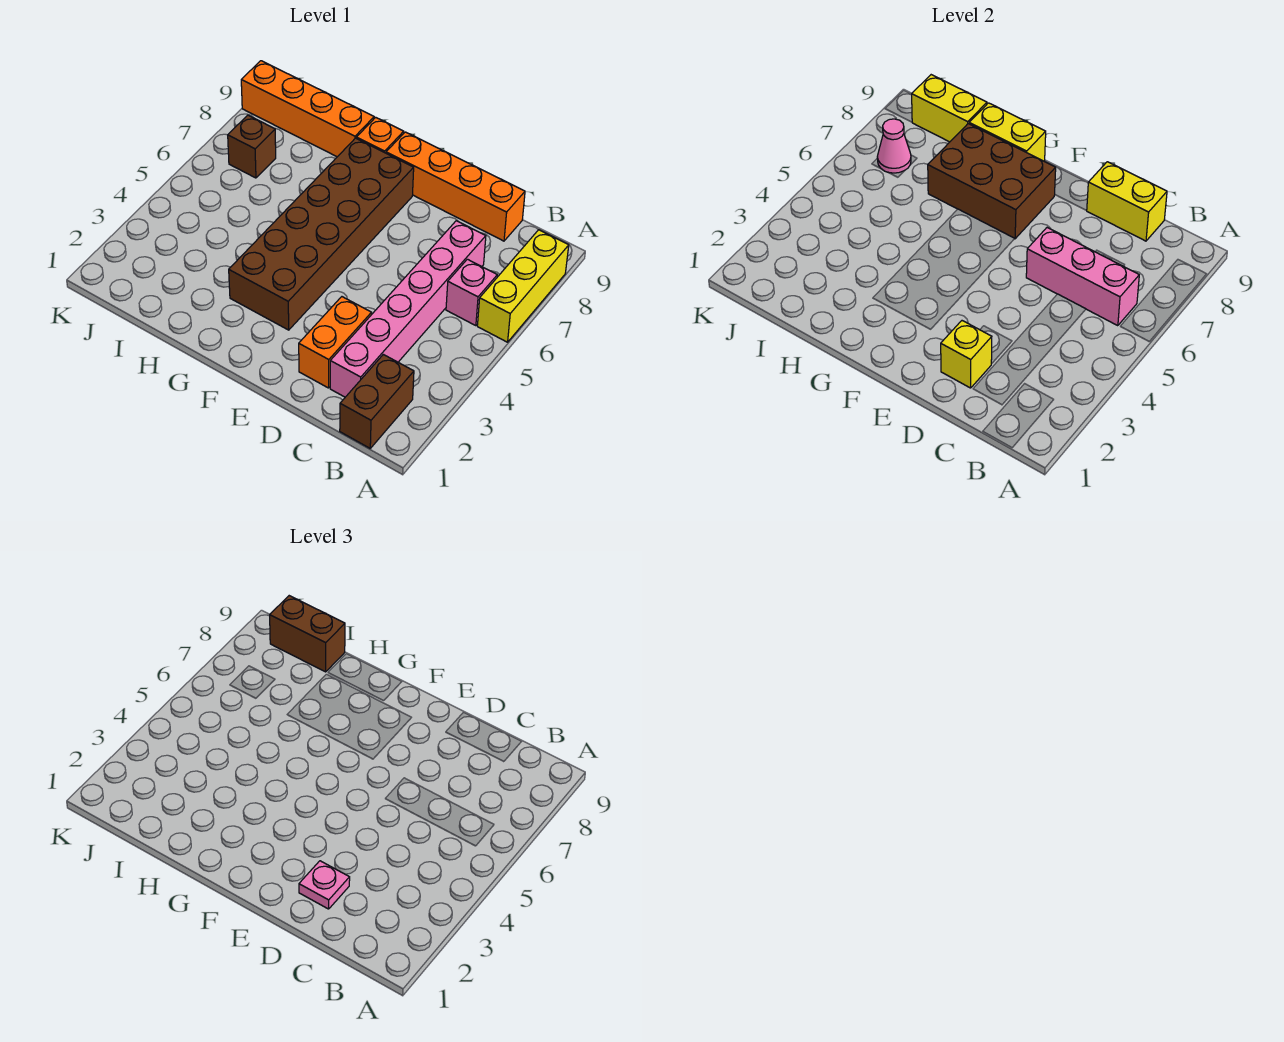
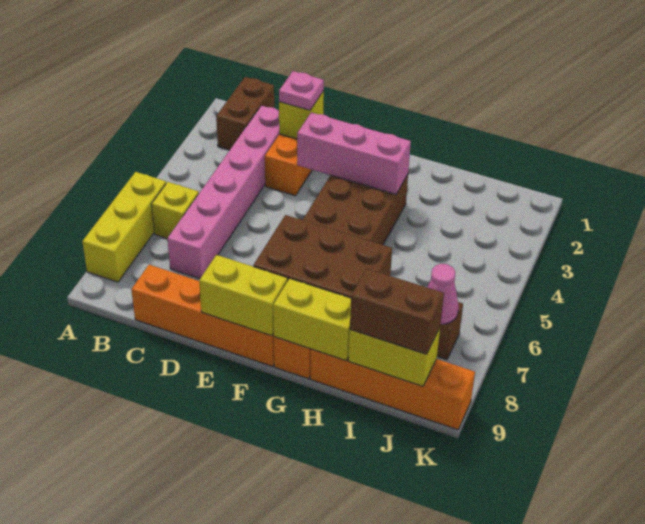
pink 1x1 brick [446,259,497,326] -> yellow 1x1 brick [152,182,199,238]
pink 1x3 brick [1026,228,1139,326] -> pink 1x3 brick moved to [297,112,411,195]
yellow 1x2 brick [1086,162,1167,241] -> yellow 1x2 brick moved to [199,255,288,336]

